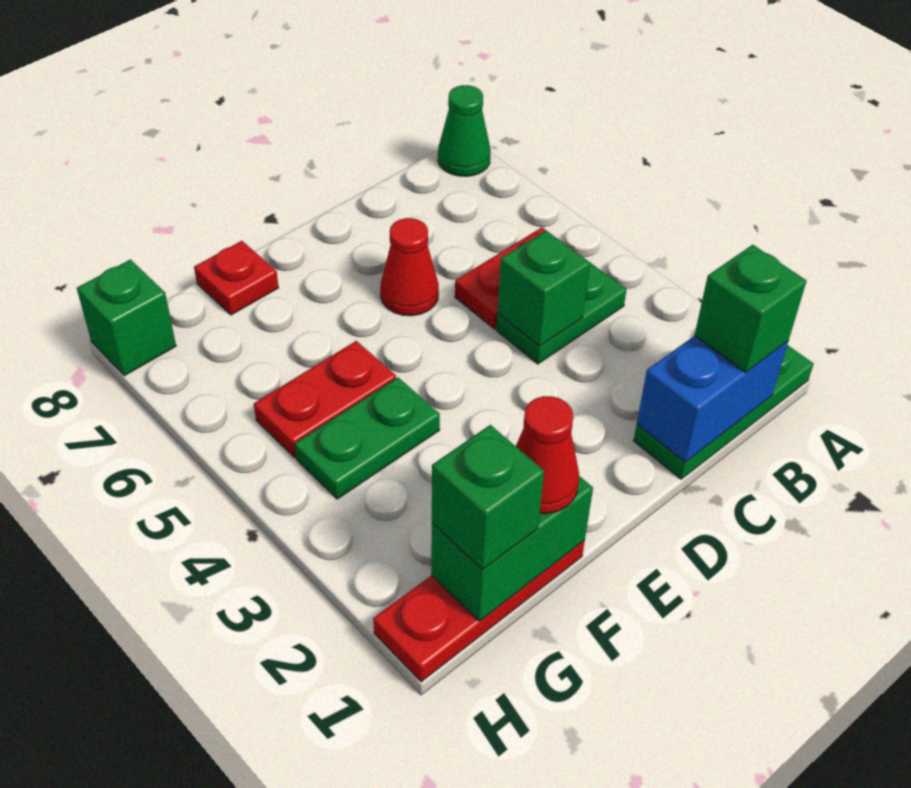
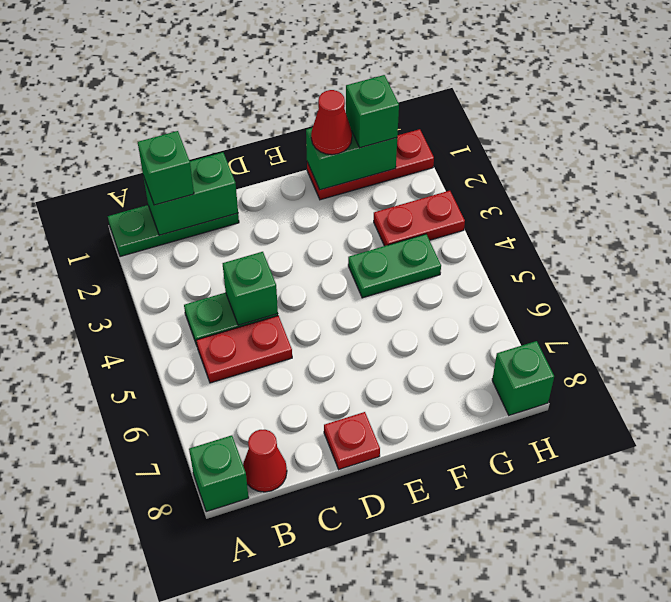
green 1x1 cone [438,85,491,176] -> green 1x1 brick [189,435,249,512]
blue 1x2 brick [637,336,788,462] -> green 1x2 brick [143,152,238,235]
red 1x1 cone [380,218,439,316] -> red 1x1 cone moved to [243,430,287,492]
red 1x2 plate [254,341,396,458] -> red 1x2 plate moved to [374,191,465,246]
red 1x1 plate [194,241,278,315] -> red 1x1 plate moved to [324,412,380,469]

